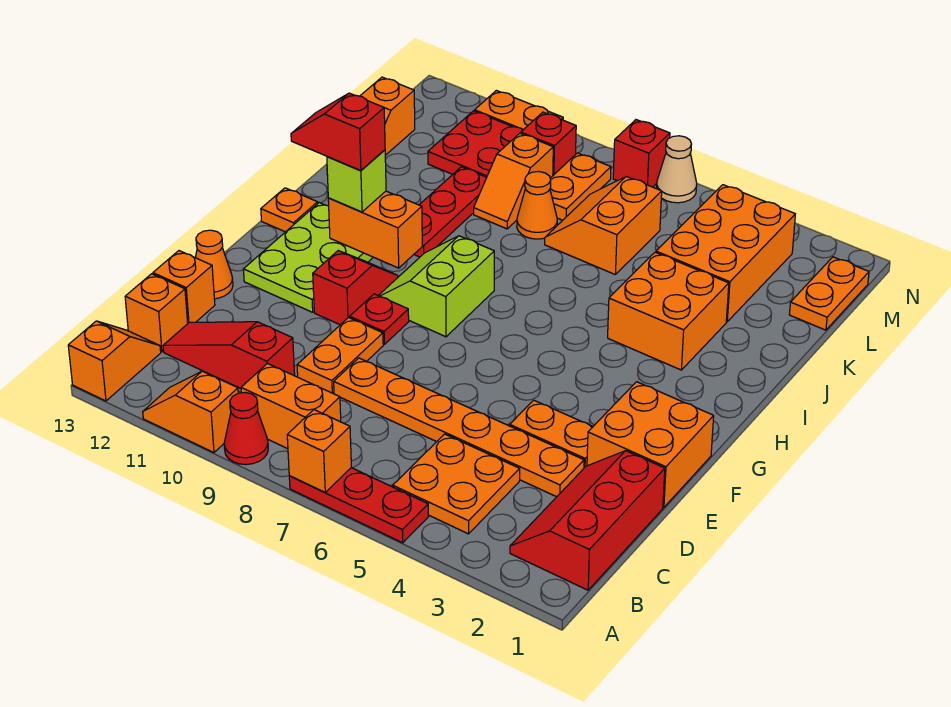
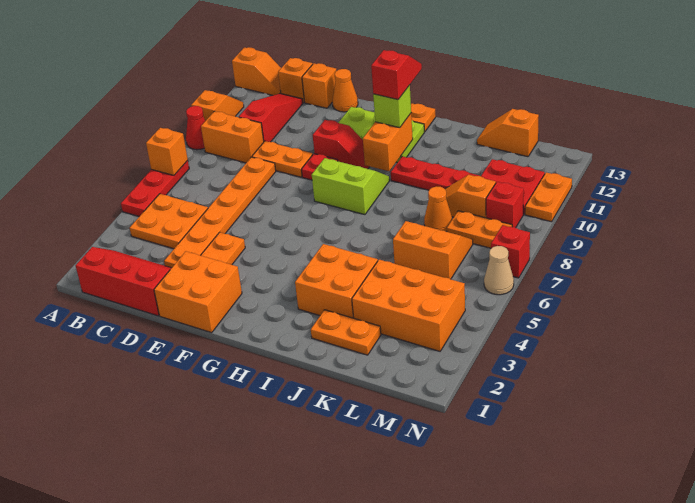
orange 1x2 brick [241,364,341,449] -> orange 1x2 brick turned to [201,111,264,163]
orange 1x2 plate [789,257,869,330] -> orange 1x2 plate moved to [311,310,381,355]

